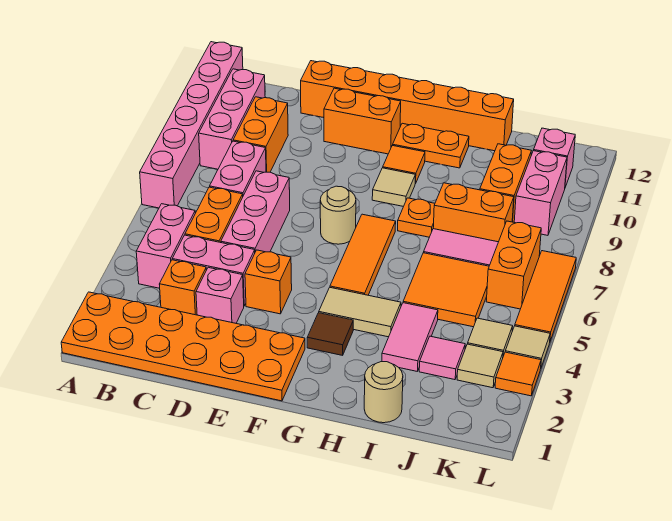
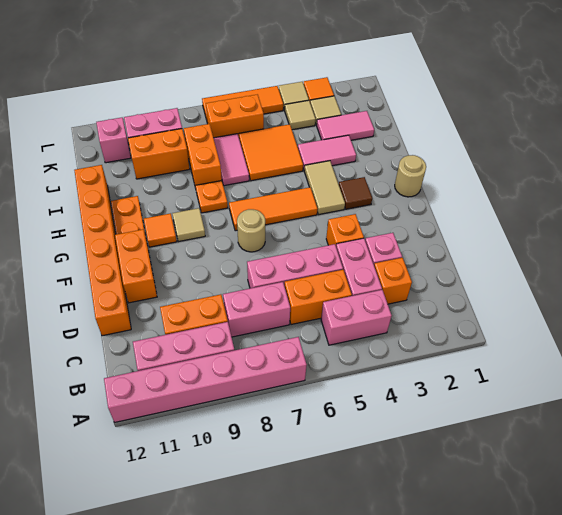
orange 2x6 plate [61,292,305,401] -> none
tan 1x1 round brick [364,362,403,423] -> tan 1x1 round brick moved to [395,155,426,197]
pink 1x1 tile [419,336,465,380] -> pink 1x2 tile [317,111,374,140]

